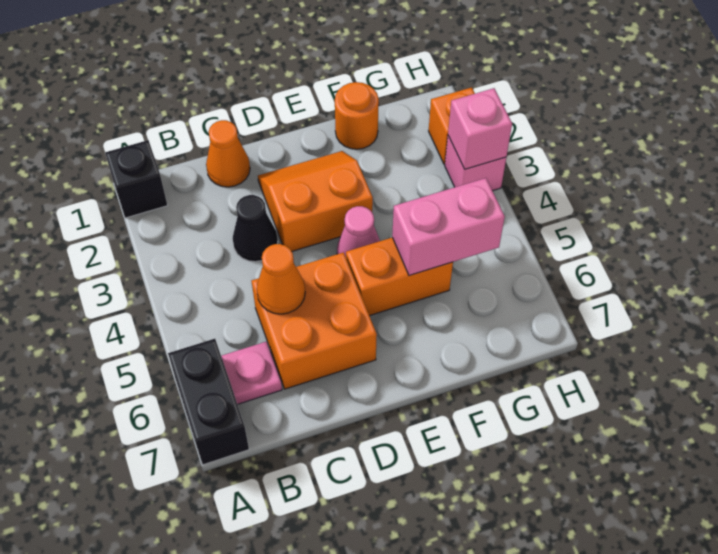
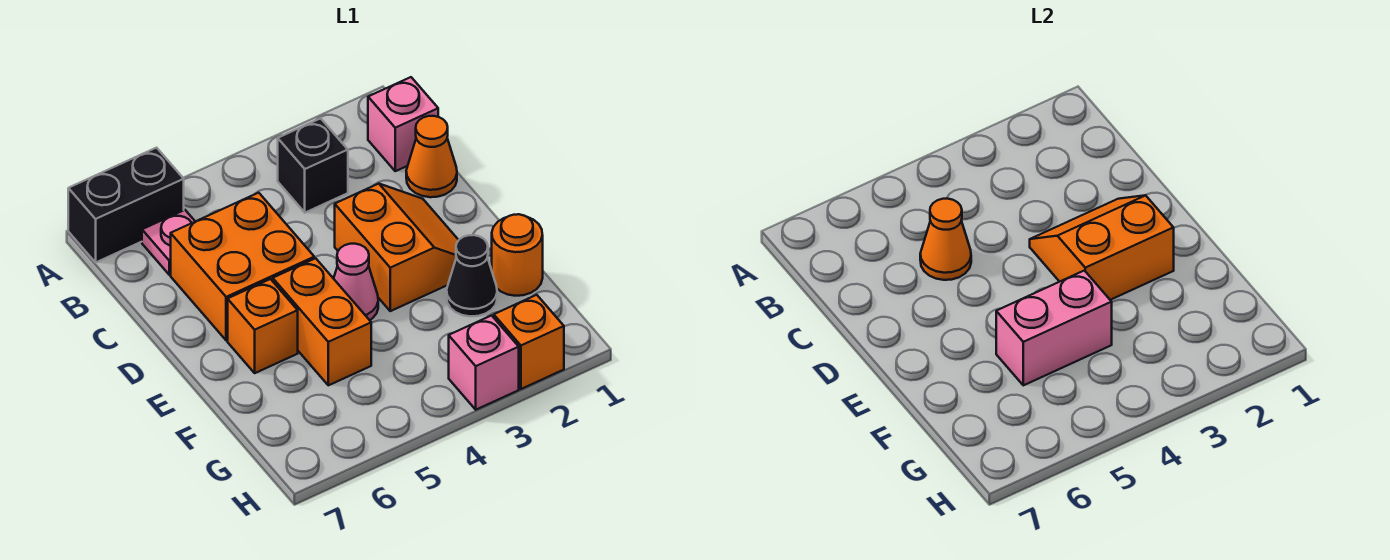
black 1x1 brick [105,140,167,218] -> black 1x1 brick moved to [278,118,348,213]
black 1x1 cone [233,195,278,262] -> black 1x1 cone moved to [447,235,497,316]
none -> orange 2x2 slope [1030,195,1174,300]
none -> orange 1x1 brick [228,279,298,373]
pink 1x2 brick [392,178,505,275] -> pink 1x2 brick turned to [996,270,1112,385]
pink 1x1 brick [448,88,512,169] -> pink 1x1 brick moved to [368,77,438,171]

